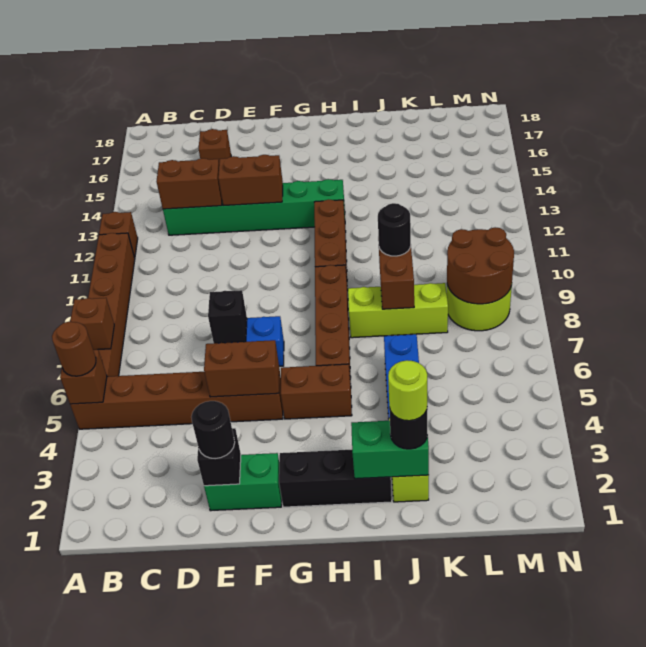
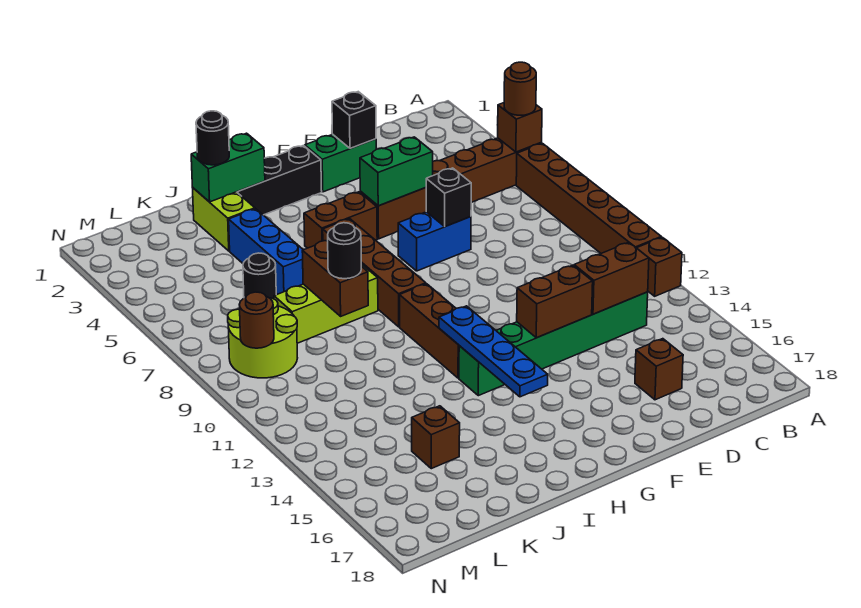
brown 1x1 brick [70,298,114,350] -> brown 1x1 brick moved to [412,406,460,469]
black 1x1 round brick [191,401,235,459] -> black 1x1 round brick moved to [243,253,276,299]
brown 1x2 brick [204,340,279,397] -> green 1x2 brick [360,137,433,206]
none -> blue 1x4 plate [439,306,548,397]
lime 1x1 round brick [388,360,427,421] -> none
brown 2x2 round brick [447,227,514,304] -> brown 1x1 round brick [239,292,274,348]

